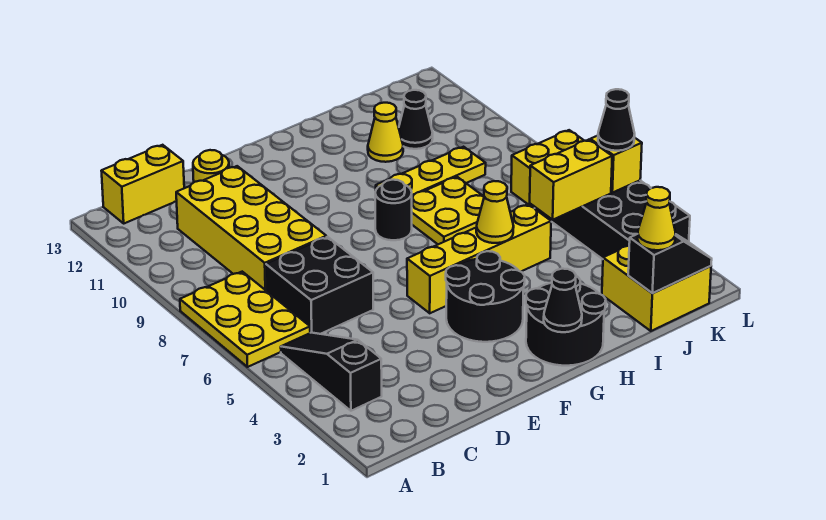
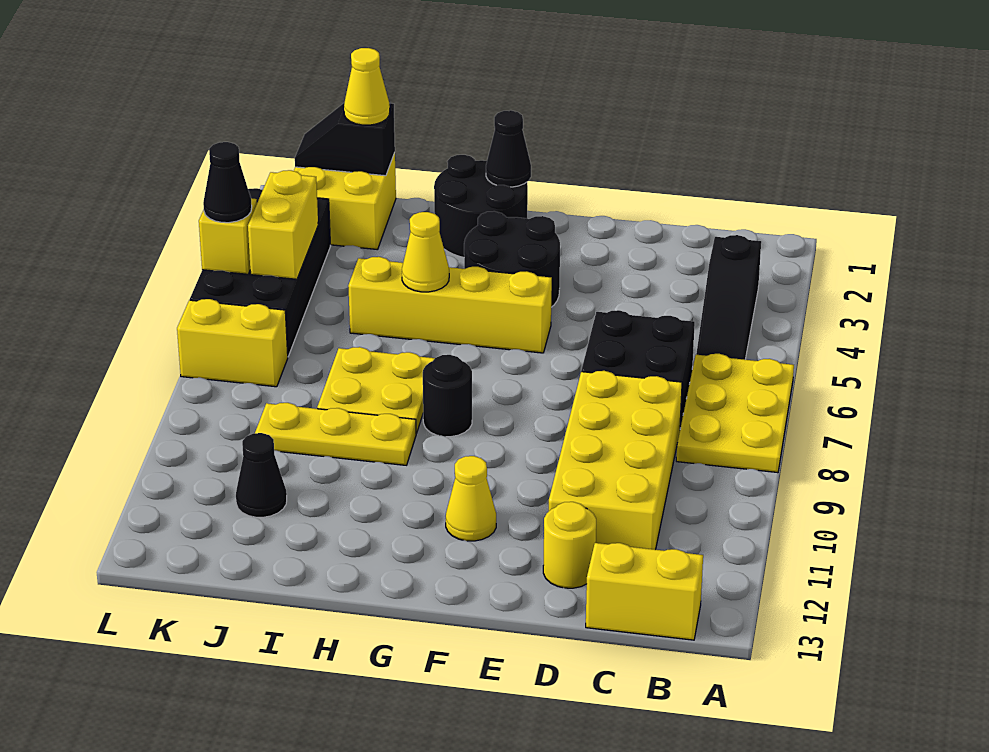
yellow 1x1 cone [368,103,403,162] -> yellow 1x1 cone moved to [446,456,496,541]
yellow 1x2 brick [530,140,612,220] -> yellow 1x2 brick turned to [248,170,318,279]

